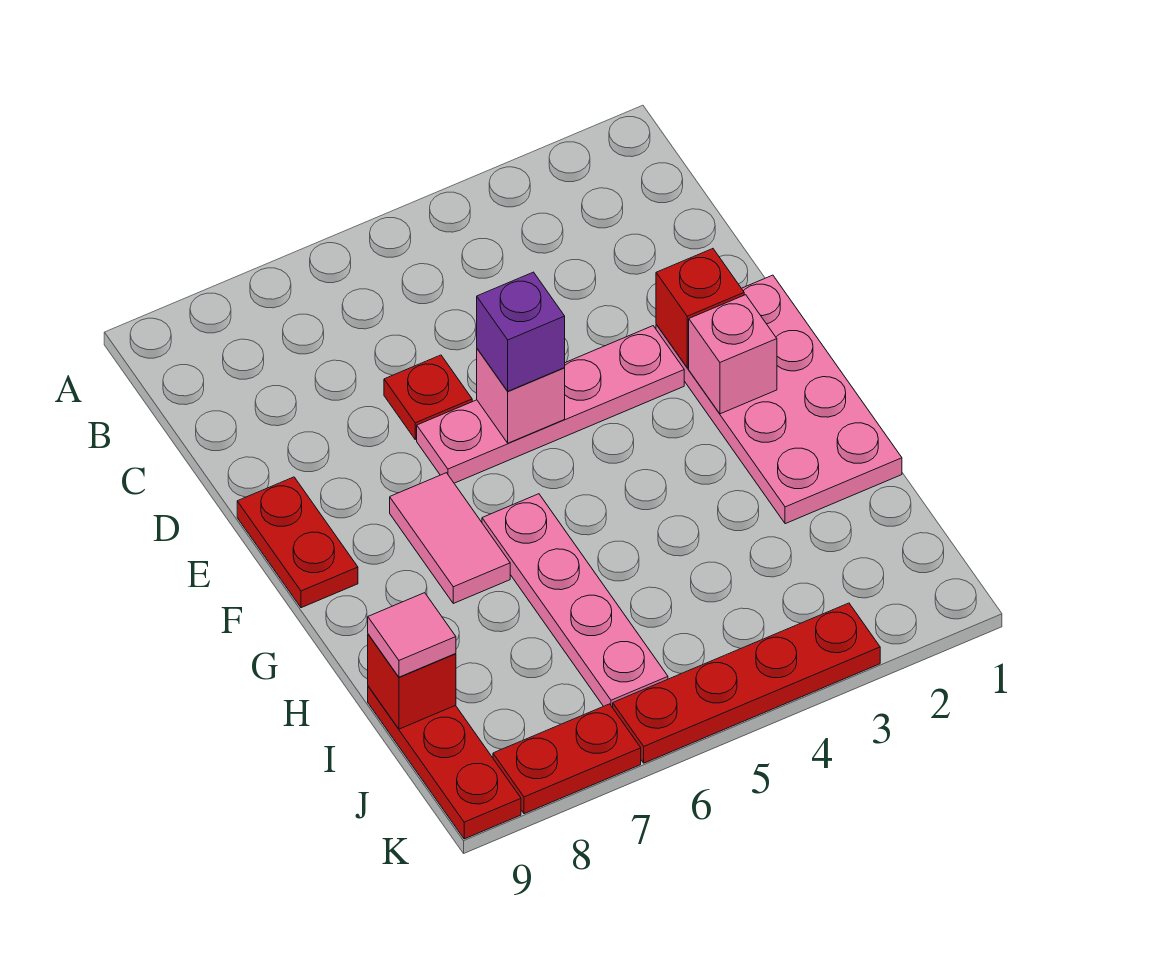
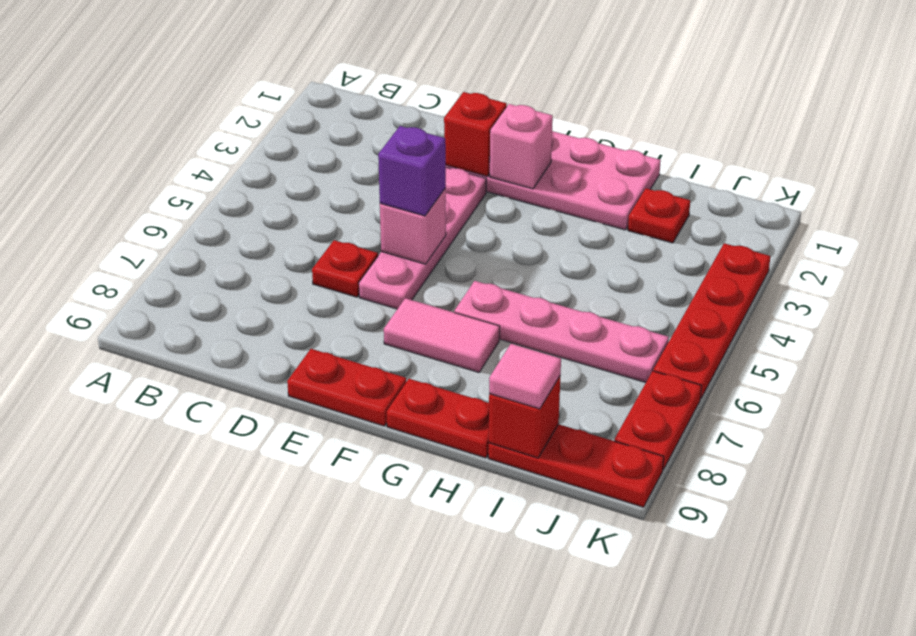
none -> red 1x2 plate [387,379,489,458]
none -> red 1x1 plate [628,188,690,243]

